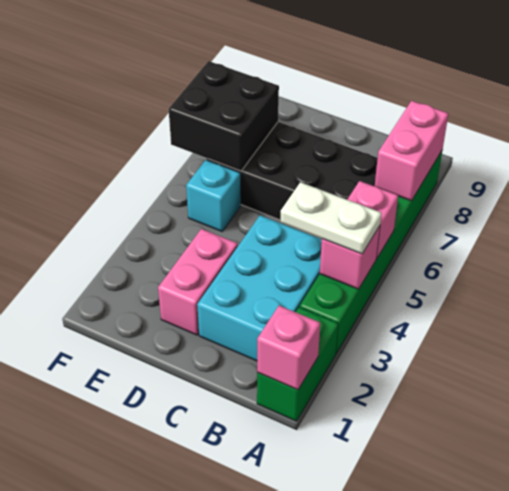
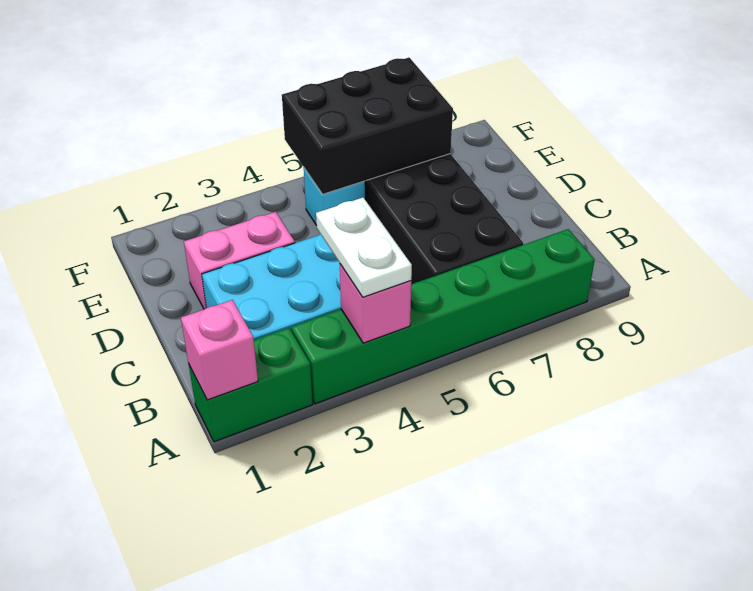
pink 1x1 brick [347,181,398,258] -> none
pink 1x2 brick [375,101,448,201] -> none
black 2x2 brick [169,61,279,171] -> black 2x3 brick [282,58,453,194]

